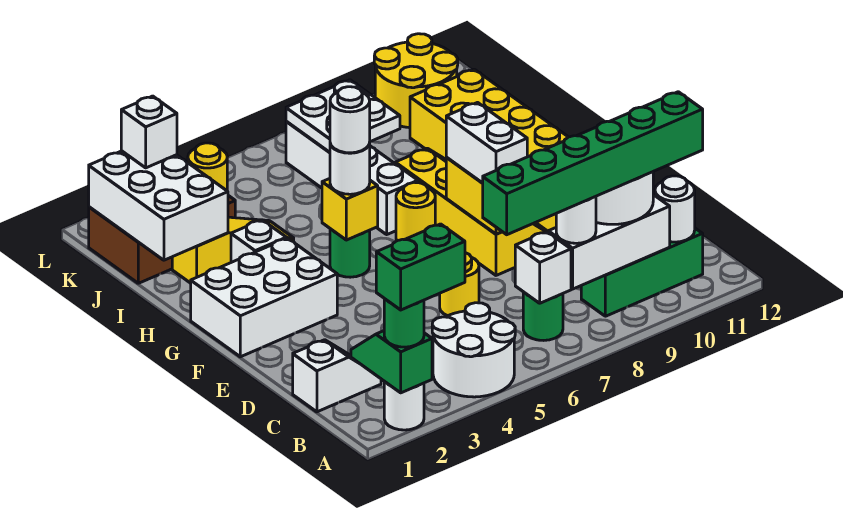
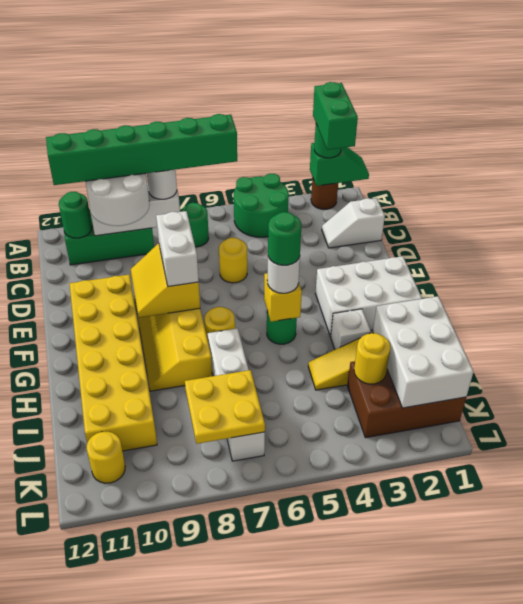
white 1x1 round brick [384,381,424,430] -> brown 1x1 round brick [311,177,338,209]
green 1x2 slope [351,331,432,393] -> green 1x2 slope turned to [310,143,369,186]
green 1x2 brick [376,224,465,310] -> green 1x2 brick turned to [313,82,358,150]
white 2x2 round brick [432,303,515,397] -> green 2x2 round brick [234,174,289,237]
white 1x1 brick [515,232,571,303] -> none
white 1x1 round brick [655,176,695,242] -> green 1x1 round brick [59,192,92,238]
white 1x1 round brick [330,87,370,153] -> green 1x1 round brick [268,212,301,265]
white 2x2 plate [286,80,400,152] -> yellow 2x2 plate [185,370,265,444]
white 1x1 brick [121,96,177,168] -> none
yellow 2x2 round brick [374,34,458,128] -> yellow 1x1 round brick [87,432,125,483]

